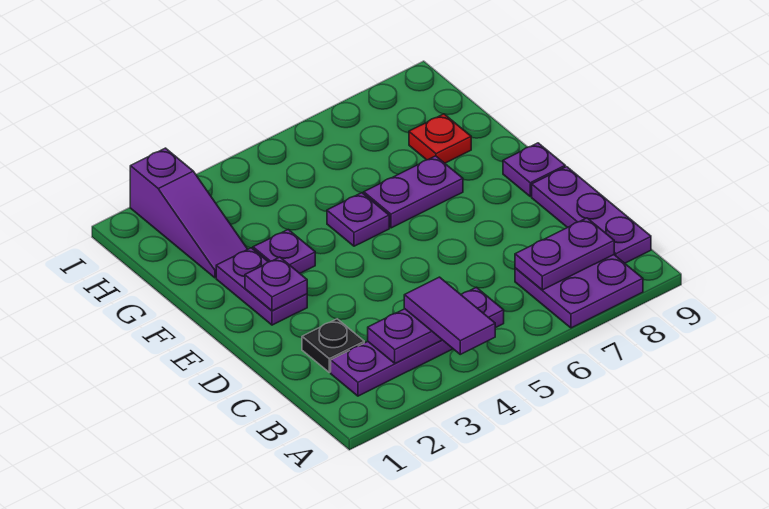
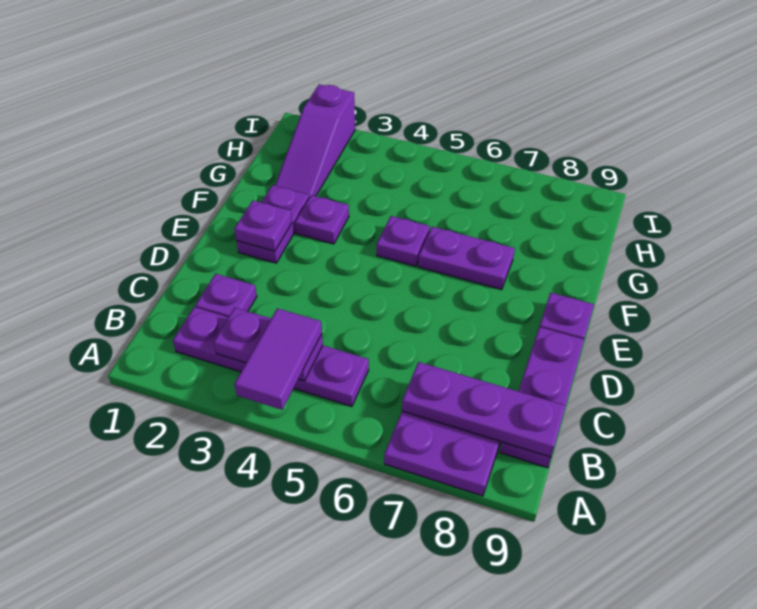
purple 1x2 plate [515,218,614,290] -> purple 1x3 plate [402,362,566,457]
black 1x1 plate [302,319,364,372] -> purple 1x1 plate [195,274,257,317]
red 1x1 plate [409,114,471,163] -> none

